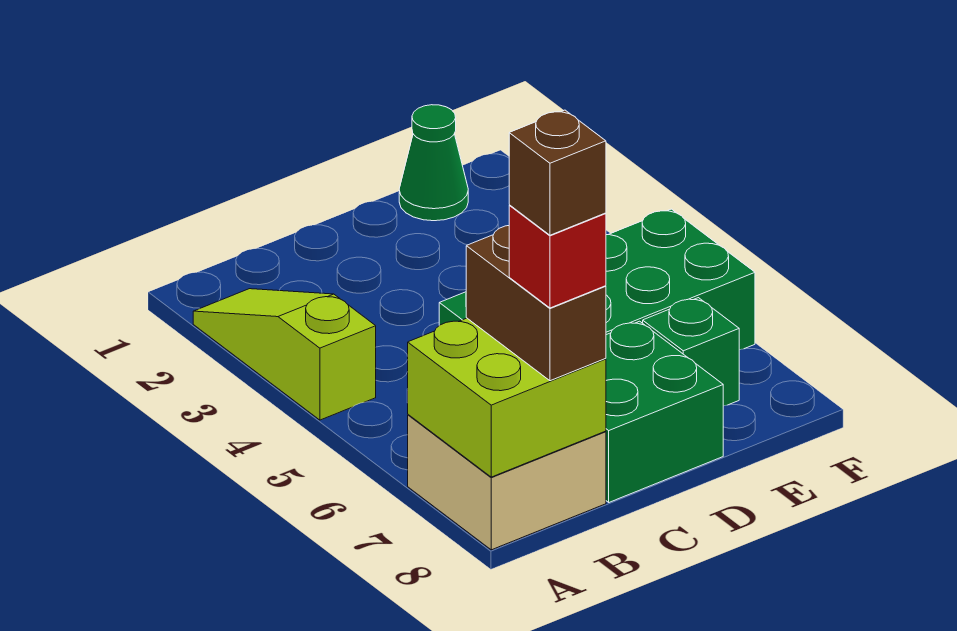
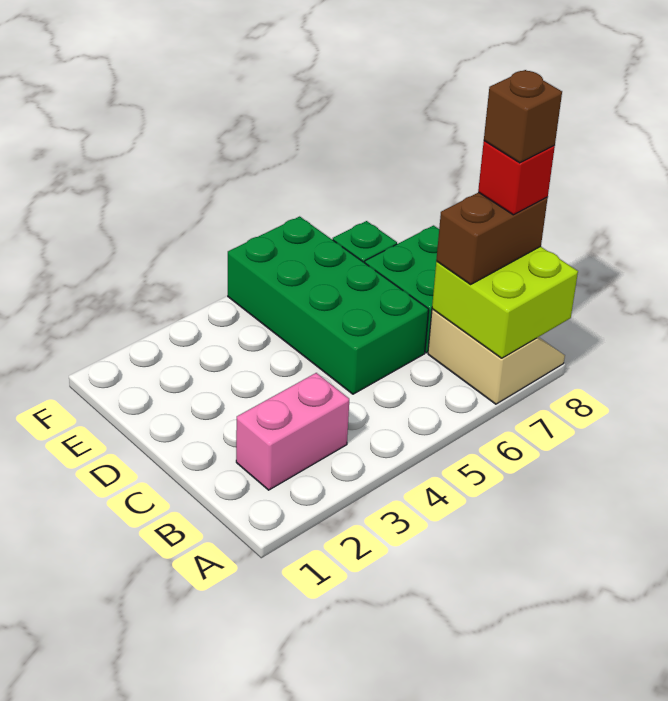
lime 1x3 slope [193,289,376,420] -> none
tan 2x2 brick [408,415,606,550] -> tan 2x2 slope [428,309,565,404]
none -> pink 1x2 brick [236,373,349,490]
green 1x1 cone [399,105,468,221] -> none

